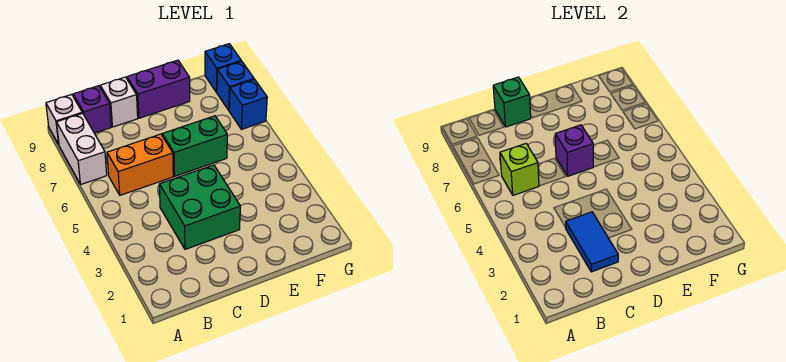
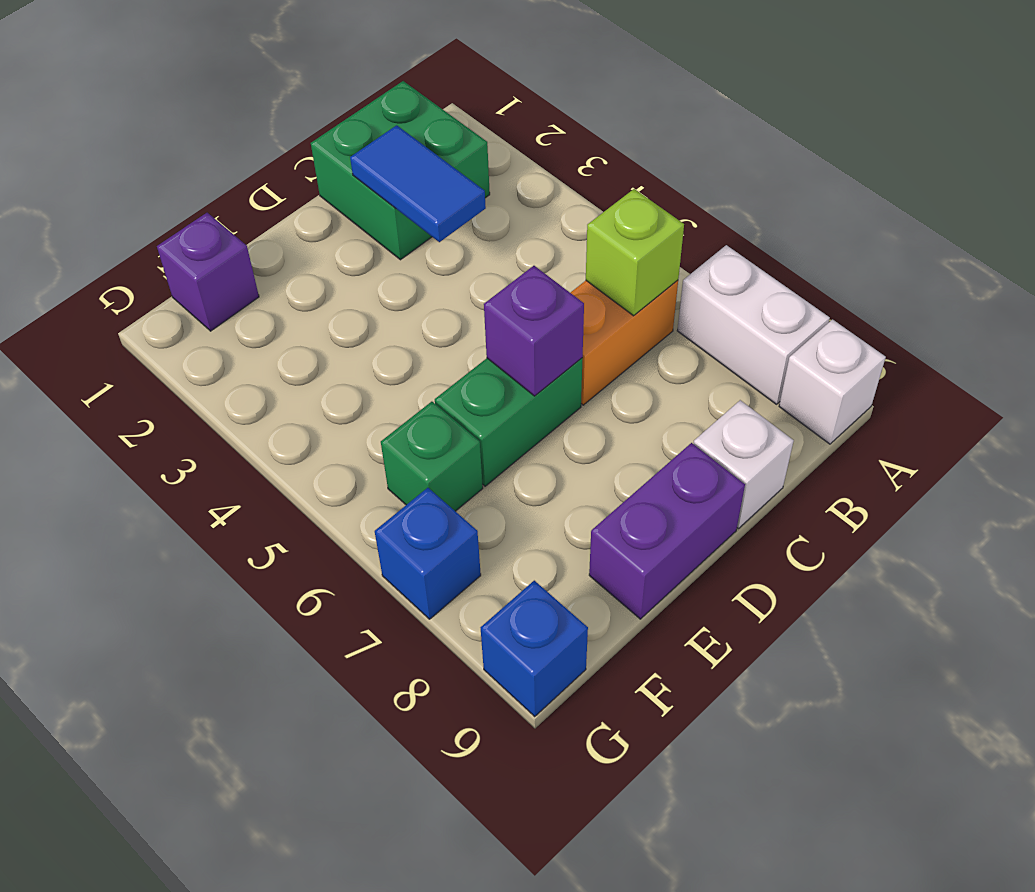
purple 1x1 brick [73,86,111,133] -> purple 1x1 brick moved to [157,213,259,331]
green 2x2 brick [159,165,240,249] -> green 2x2 brick moved to [311,81,490,260]
green 1x1 brick [493,77,531,127] -> green 1x1 brick moved to [381,402,483,511]
blue 1x1 brick [217,61,254,110] -> none

